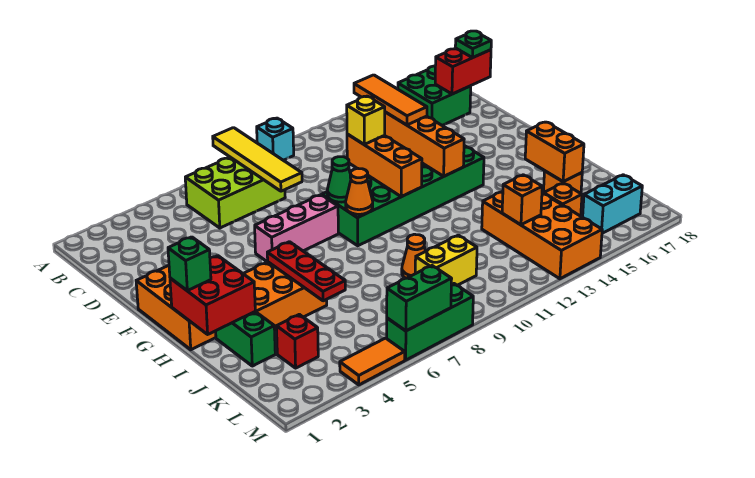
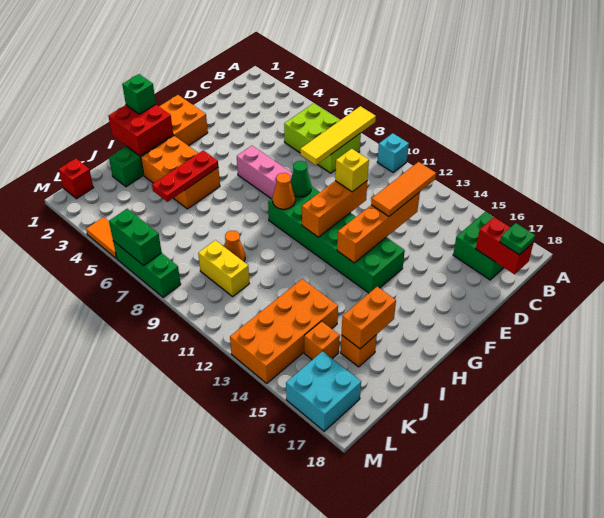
red 1x1 brick [276,314,318,368] -> red 1x1 brick moved to [59,159,93,199]
orange 1x1 brick [502,175,542,225] -> none
cyan 1x2 brick [583,175,642,233] -> cyan 2x2 brick [286,351,361,431]

